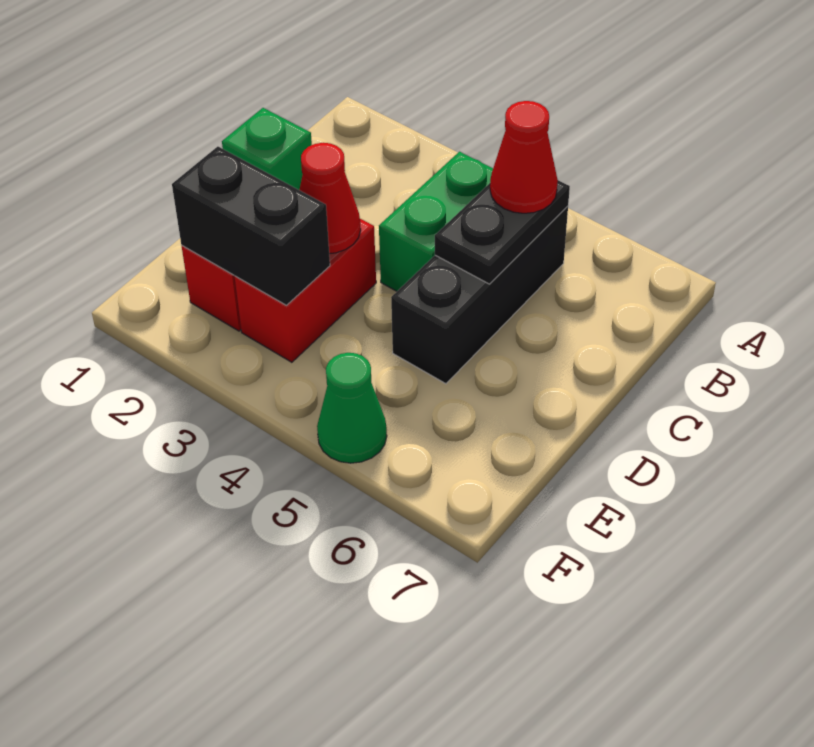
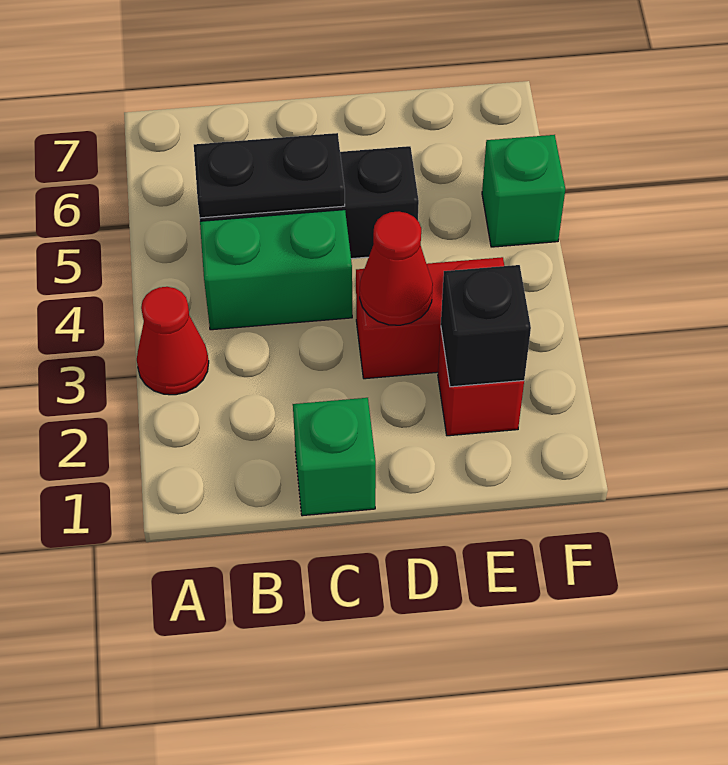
red 1x1 cone [490,101,558,213] -> red 1x1 cone moved to [137,287,209,395]
black 1x2 brick [172,147,330,305] -> black 1x1 brick [441,265,531,387]
green 1x1 cone [317,353,387,463] -> green 1x1 brick [482,135,565,247]

